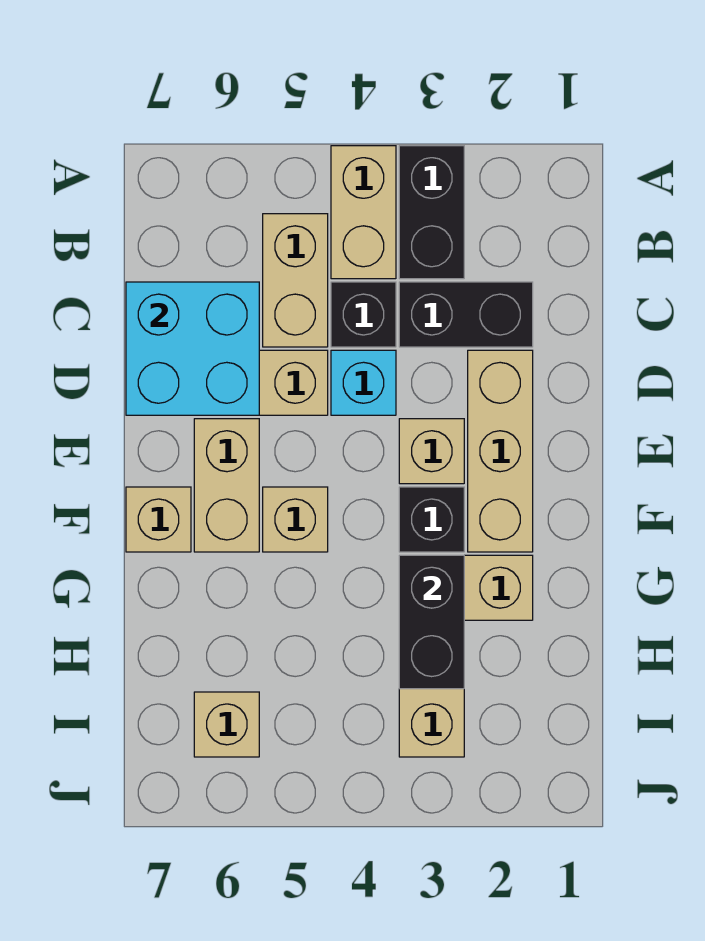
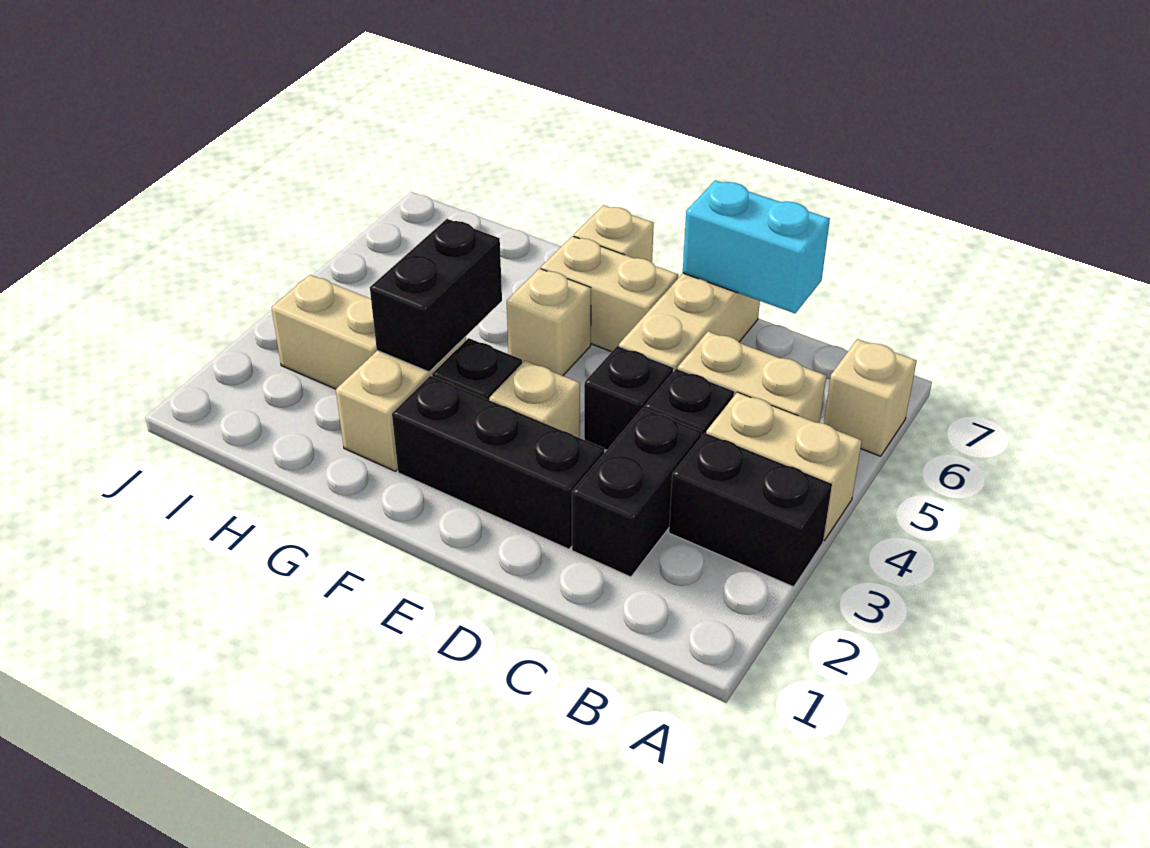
cyan 2x2 brick [126,282,259,415] -> cyan 1x2 brick [683,180,830,313]
tan 1x3 brick [468,350,533,552] -> black 1x3 brick [392,376,605,549]
cyan 1x1 brick [331,350,396,415] -> black 1x1 brick [584,346,673,450]
black 1x2 brick [399,555,464,689] -> black 1x2 brick turned to [370,219,502,372]
tan 1x1 brick [194,692,259,757] -> tan 1x1 brick moved to [824,339,917,456]

